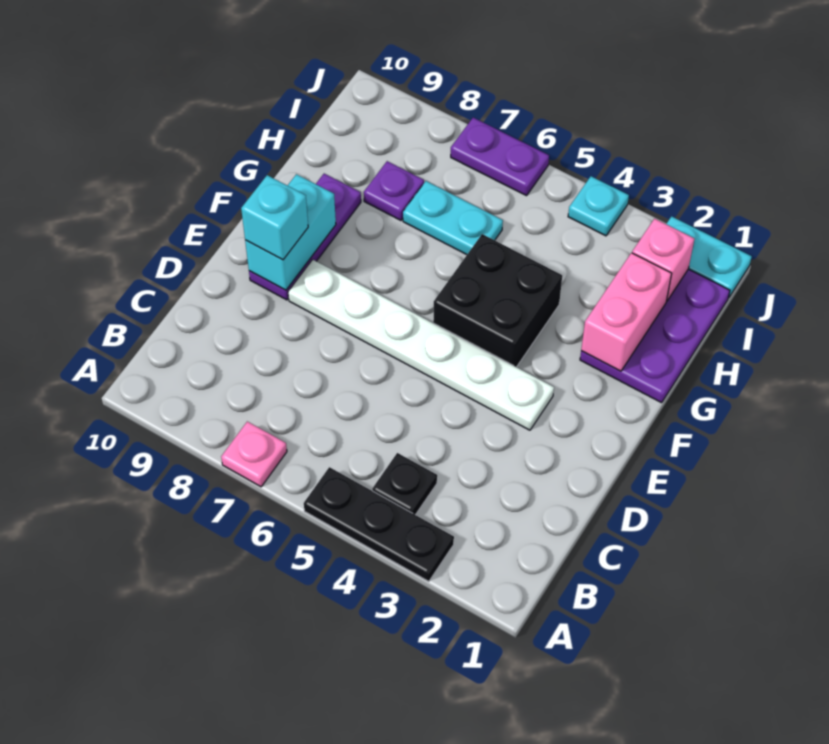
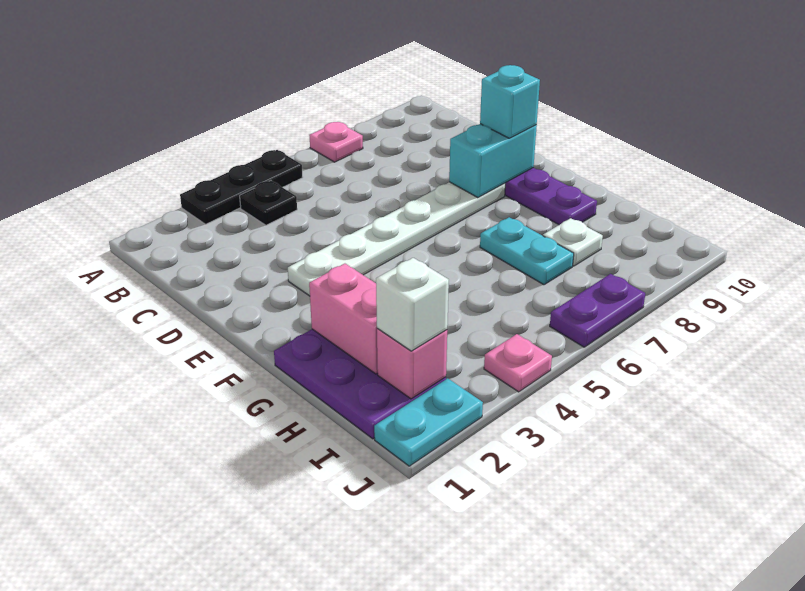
cyan 1x2 brick [245,174,336,290] -> cyan 1x2 brick turned to [449,124,537,198]
black 2x2 brick [433,234,562,367] -> none
cyan 1x2 plate [403,181,503,255] -> cyan 1x2 plate turned to [480,217,574,285]
purple 1x1 plate [364,161,424,220] -> white 1x1 plate [543,218,603,266]
none -> white 1x1 brick [376,258,449,351]
cyan 1x1 plate [568,176,629,236] -> pink 1x1 plate [484,334,552,392]

